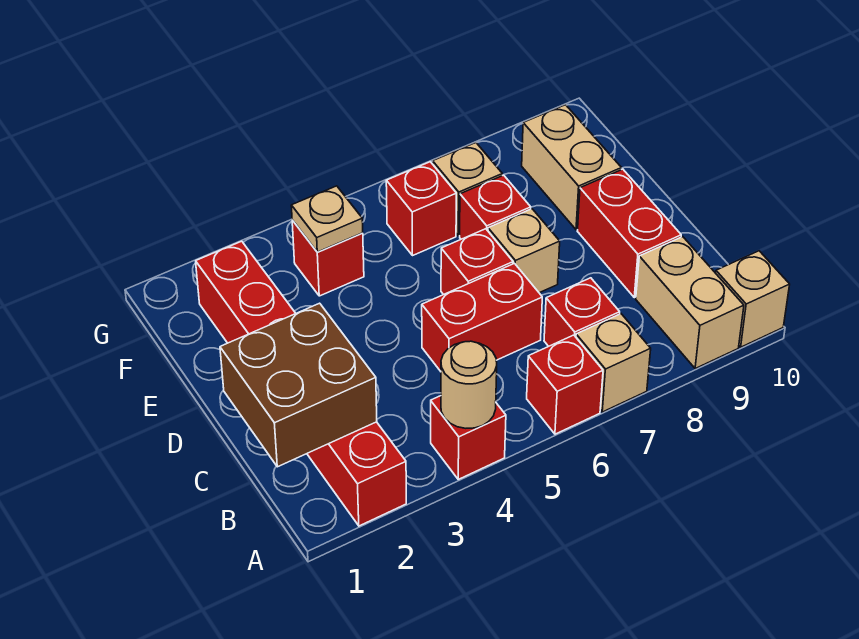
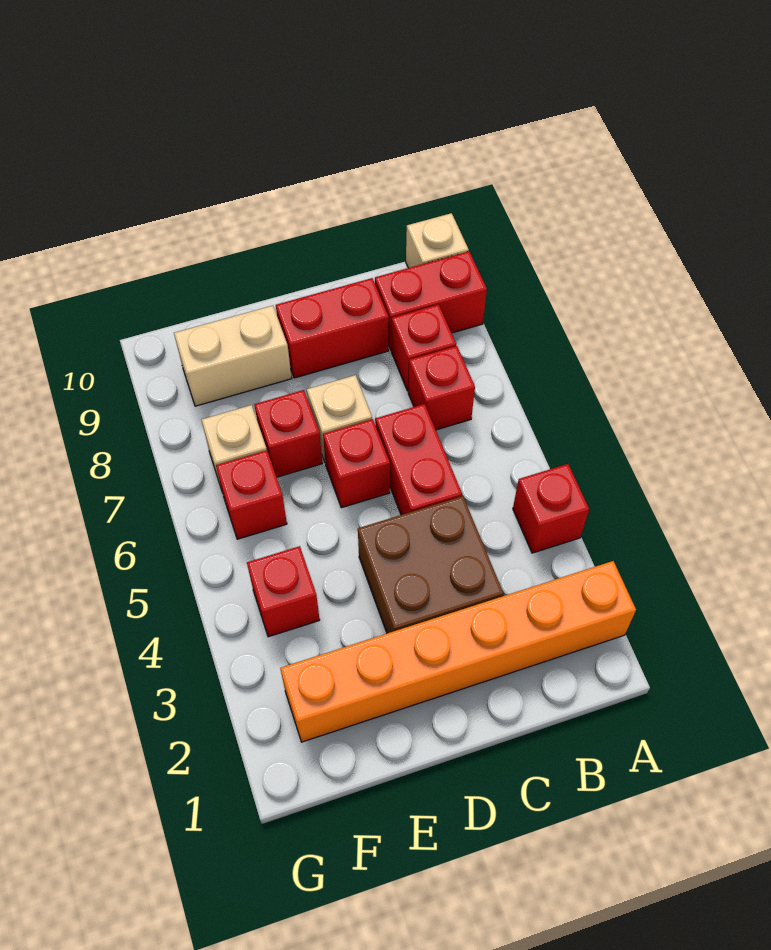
red 1x6 brick [196,241,406,526] -> orange 1x6 brick [280,561,636,742]
tan 1x1 round brick [441,341,497,428] -> none
red 1x1 brick [527,335,603,434] -> red 1x1 brick moved to [391,305,456,391]
tan 1x1 brick [576,314,651,412] -> none
tan 1x2 brick [636,237,744,369] -> red 1x2 brick [375,251,487,350]
brown 2x2 brick [220,303,377,467] -> brown 2x2 brick moved to [358,496,503,633]
tan 1x1 plate [291,186,363,252] -> none

